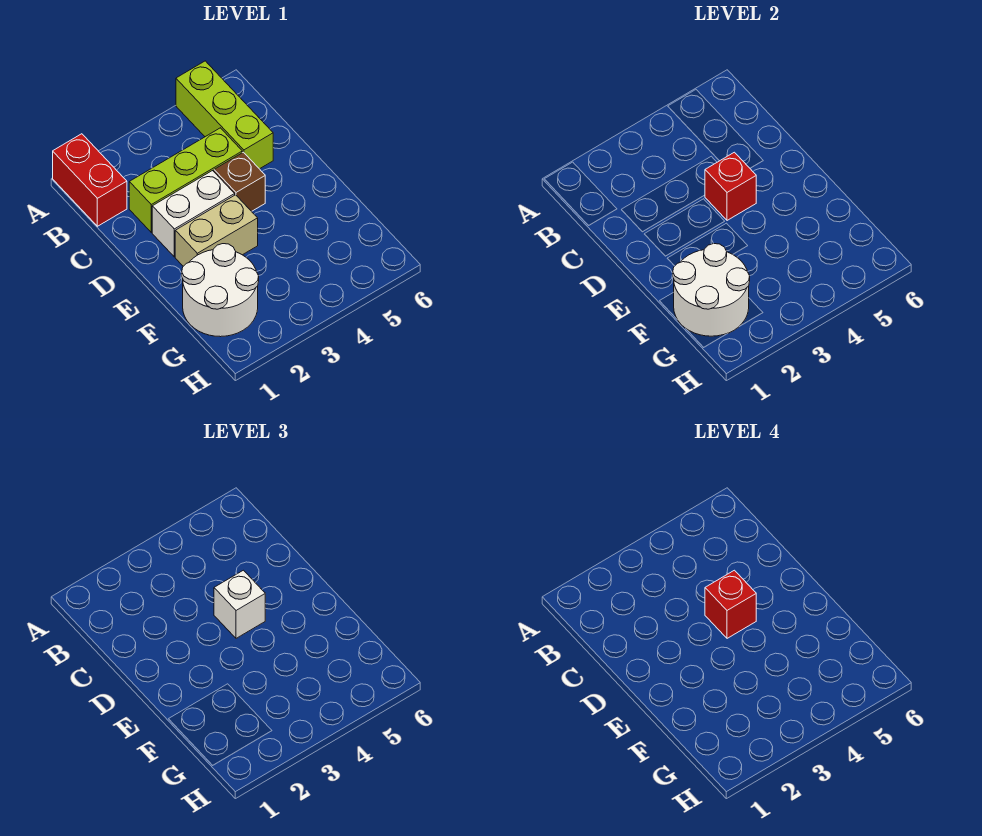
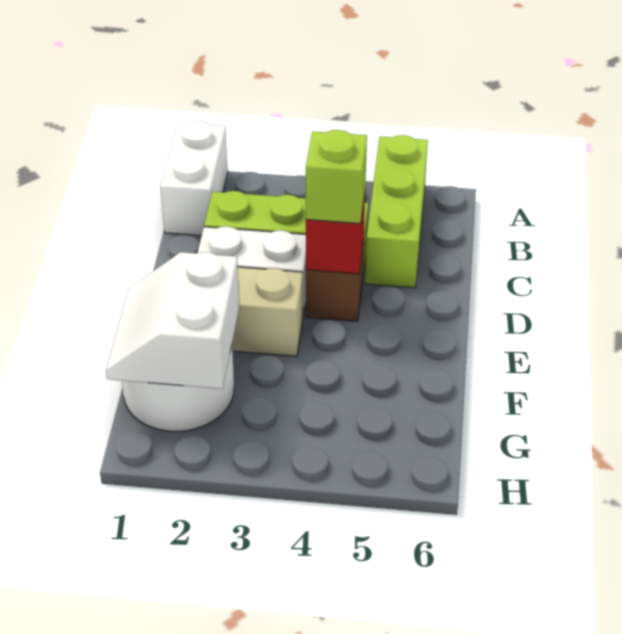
red 1x2 brick [53,134,127,226] -> white 1x2 brick [160,121,228,236]
white 1x1 brick [214,570,265,638] -> lime 1x1 brick [306,130,367,224]
red 1x1 brick [705,570,756,638] -> none
white 2x2 round brick [673,244,750,336] -> white 2x2 slope [106,252,239,389]

